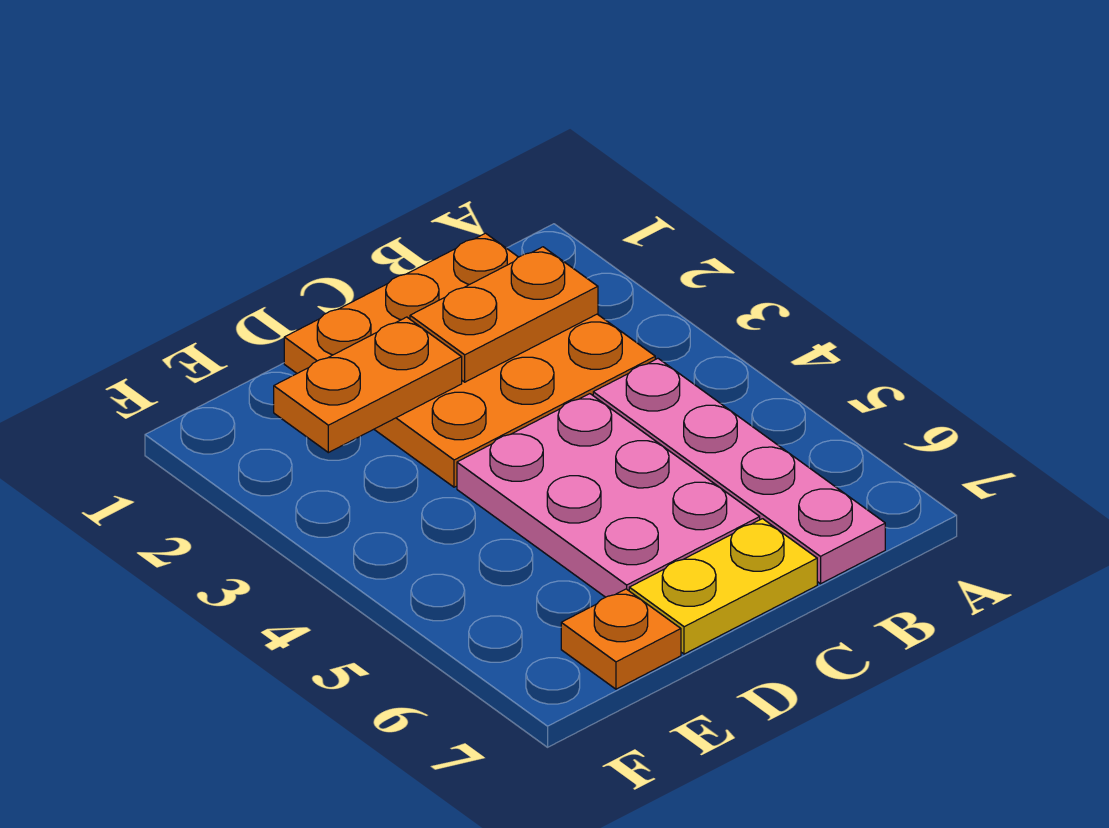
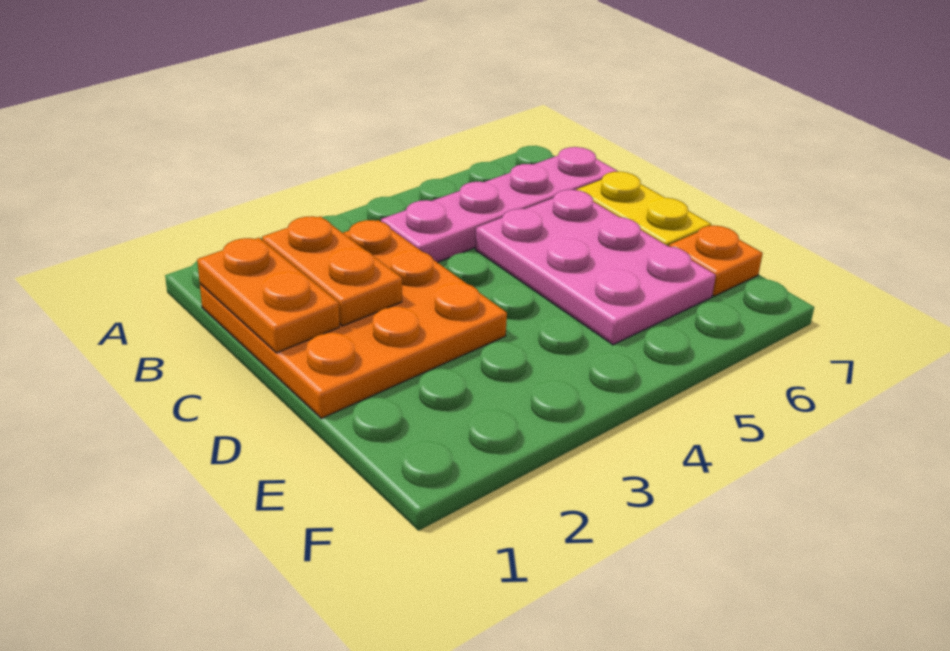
pink 2x3 plate [457,394,760,597] -> pink 2x3 plate turned to [475,190,716,345]
orange 1x2 plate [274,317,462,453] -> orange 1x2 plate moved to [197,238,339,353]

